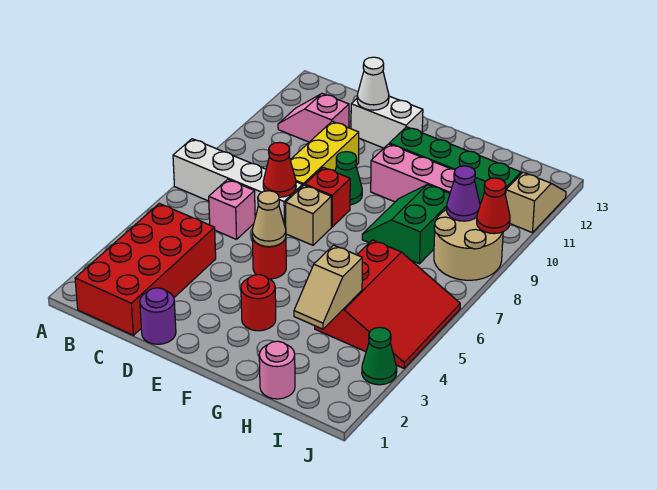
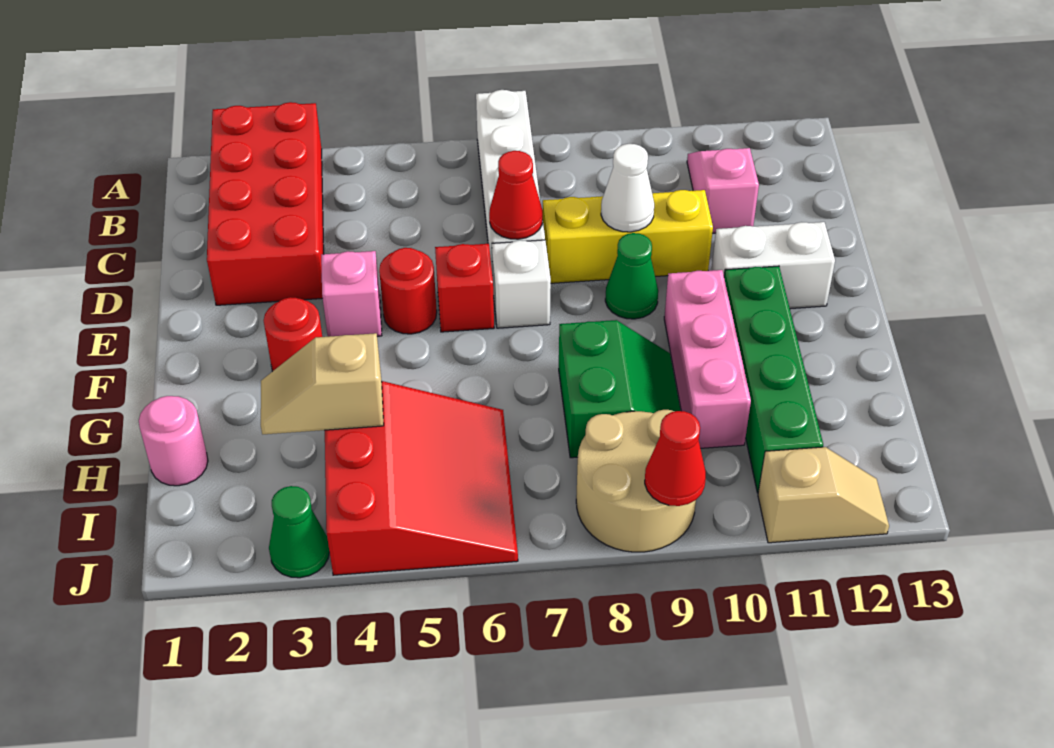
red 2x4 brick [75,204,216,335] -> red 2x4 brick turned to [207,102,324,305]
pink 1x1 brick [209,179,255,239] -> pink 1x1 brick moved to [321,251,382,337]
purple 1x1 round brick [140,288,176,344] -> none
white 1x2 brick [351,96,423,148] -> white 1x2 brick turned to [711,222,835,309]
white 1x1 cone [357,57,389,110] -> white 1x1 cone moved to [601,144,654,232]
tan 1x1 cone [252,191,286,247] -> none
tan 1x1 brick [285,185,331,245] -> white 1x1 brick [492,240,551,328]
red 1x1 brick [305,167,350,227] -> red 1x1 brick moved to [435,244,494,332]
green 2x2 slope [362,185,450,264] -> green 2x2 slope turned to [559,320,681,458]
red 3x3 slope [315,240,460,368] -> red 3x3 slope turned to [325,381,518,575]
purple 1x1 cone [447,166,480,221] -> none

